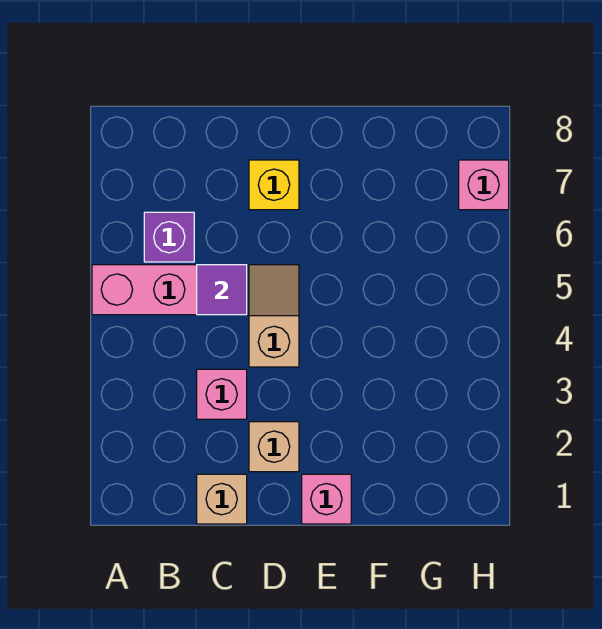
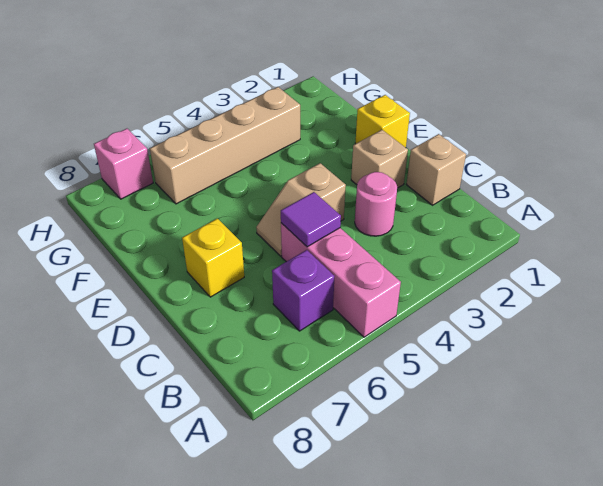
pink 1x1 brick [197,369,247,419] -> pink 1x1 round brick [355,172,397,236]
pink 1x1 brick [302,474,351,524] -> yellow 1x1 brick [355,95,410,148]
none -> tan 1x4 brick [150,87,300,204]

